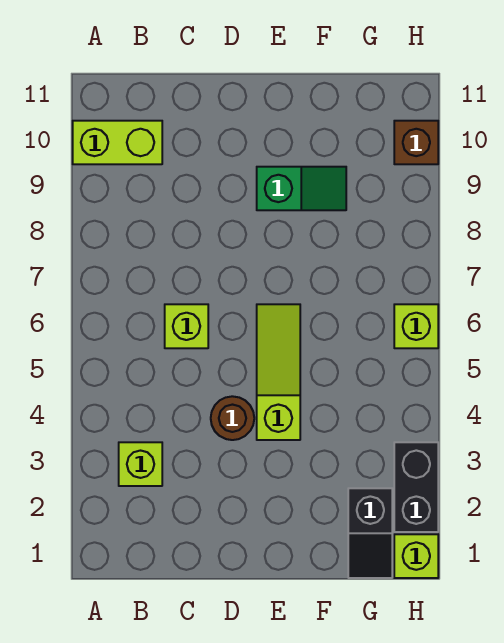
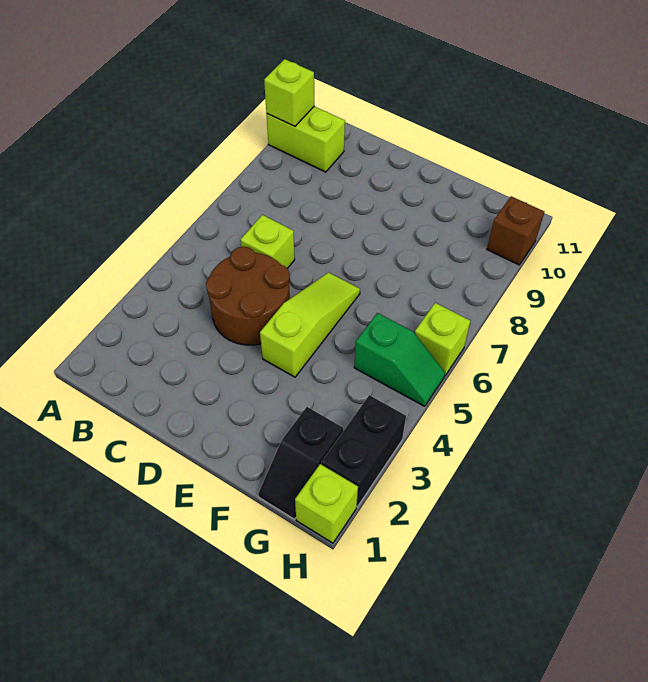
lime 1x1 brick [119,442,162,486] -> lime 1x1 brick moved to [264,59,314,126]
brown 1x1 round brick [211,396,254,440] -> brown 2x2 round brick [206,247,290,345]
green 1x2 slope [257,167,346,210] -> green 1x2 slope moved to [354,313,445,406]

